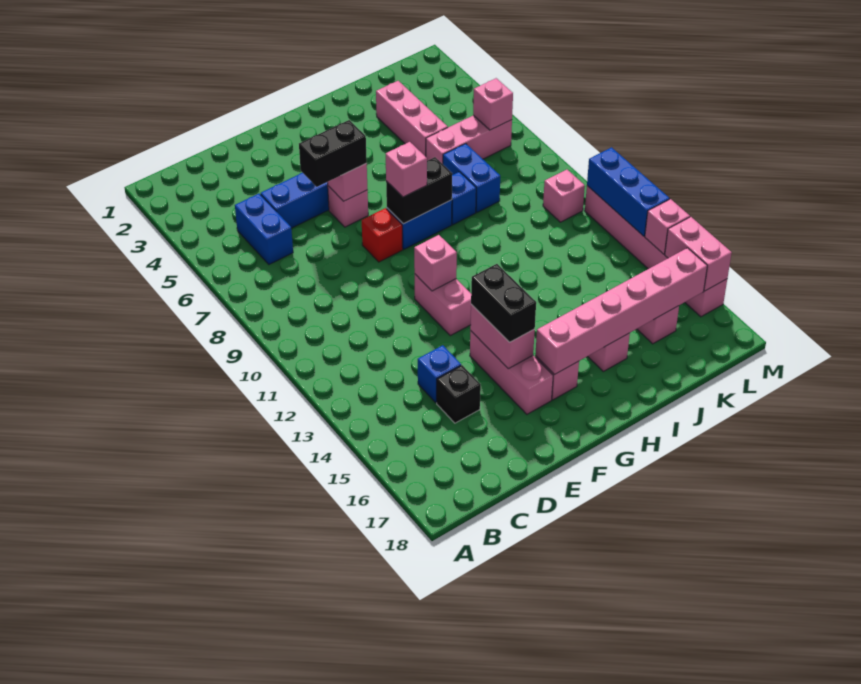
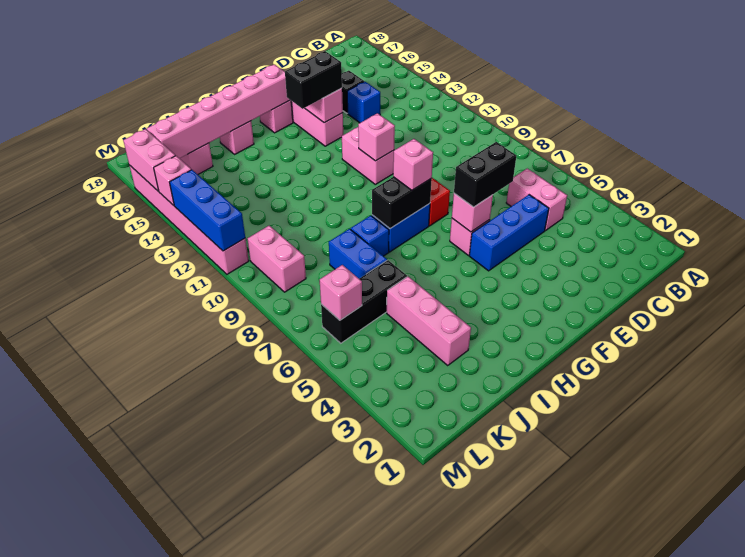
blue 1x2 brick [235,194,293,264] -> pink 1x2 brick [506,169,567,231]
black 1x2 brick [471,264,536,342] -> black 1x2 brick turned to [285,51,342,109]
pink 1x3 brick [426,115,512,164] -> black 1x3 brick [321,260,407,343]
pink 1x1 brick [543,170,585,222] -> pink 1x2 brick [247,226,306,292]

